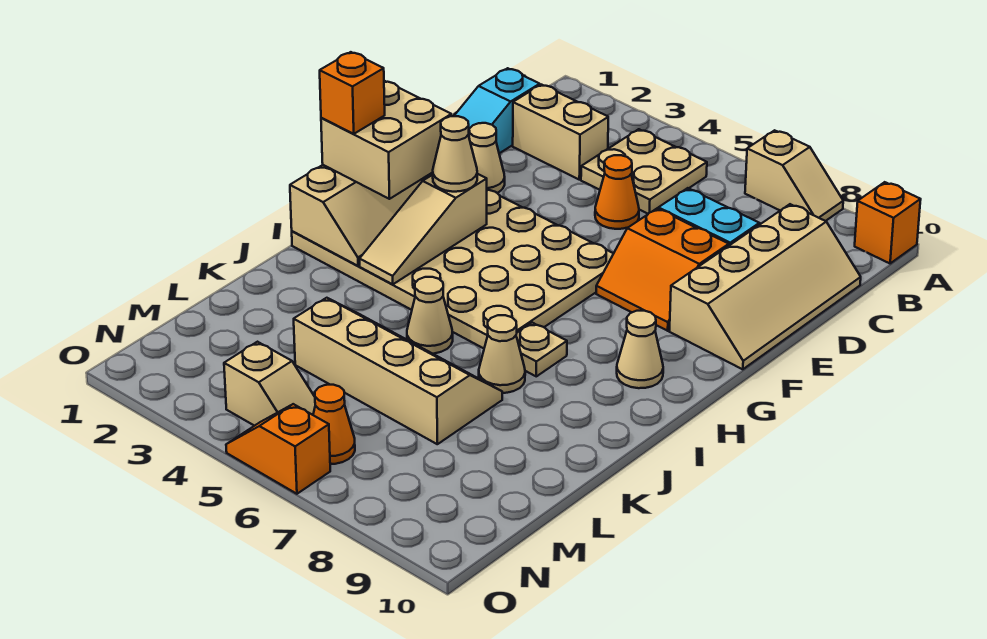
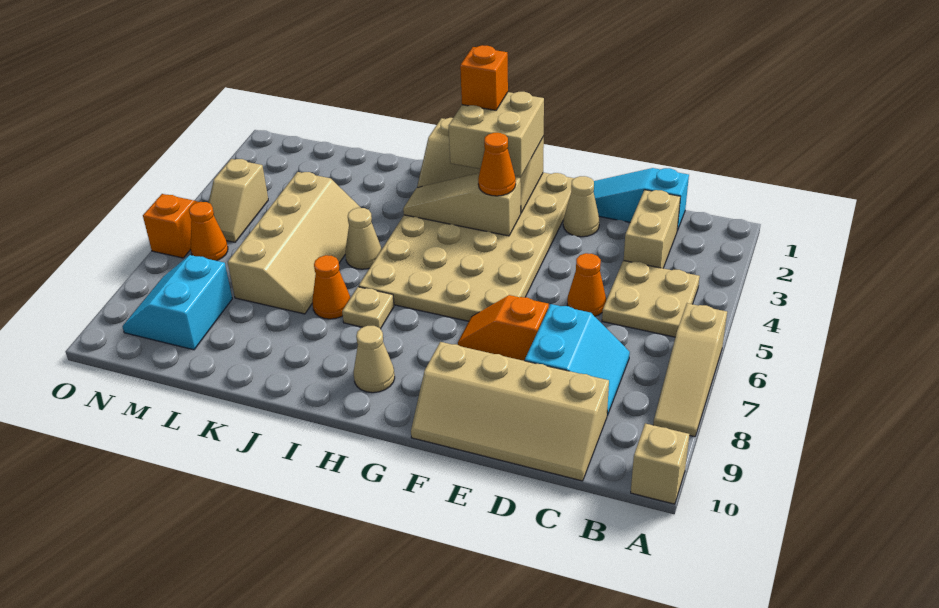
tan 1x2 slope [745,130,843,221] -> tan 1x3 slope [653,303,727,437]
orange 1x1 brick [855,182,921,264] -> tan 1x1 brick [631,423,690,504]
orange 2x2 slope [596,209,729,331] -> orange 1x2 slope [458,295,549,361]
tan 1x1 cone [433,116,477,192] -> orange 1x1 cone [478,133,516,196]
tan 1x1 cone [479,315,525,393] -> orange 1x1 cone [312,255,350,319]
none -> cyan 2x2 slope [122,255,232,350]

